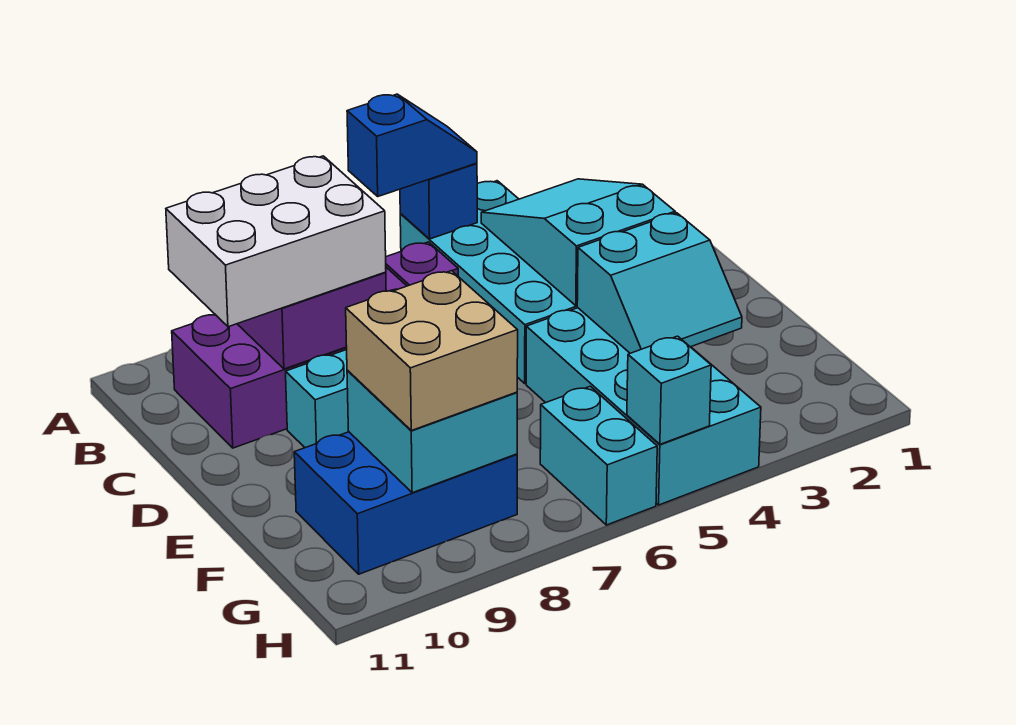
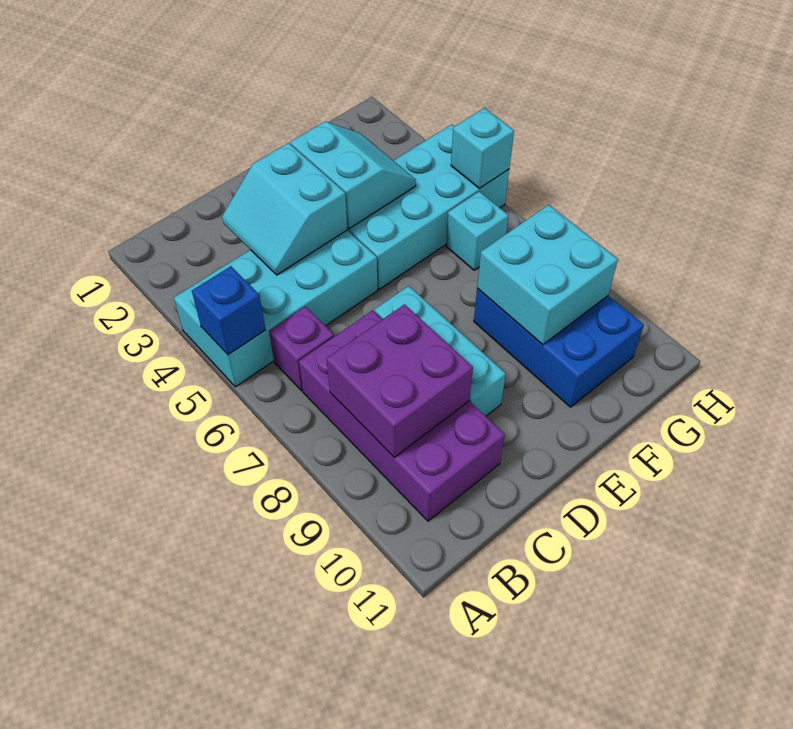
blue 1x2 slope [347,94,477,196] -> none
cyan 2x3 slope [481,179,675,306] -> cyan 2x2 slope [222,143,347,275]
white 2x3 brick [166,156,386,327] -> none
tan 2x2 brick [346,271,518,431] -> none
cyan 1x2 brick [540,386,657,525] -> cyan 1x1 brick [446,191,509,270]

